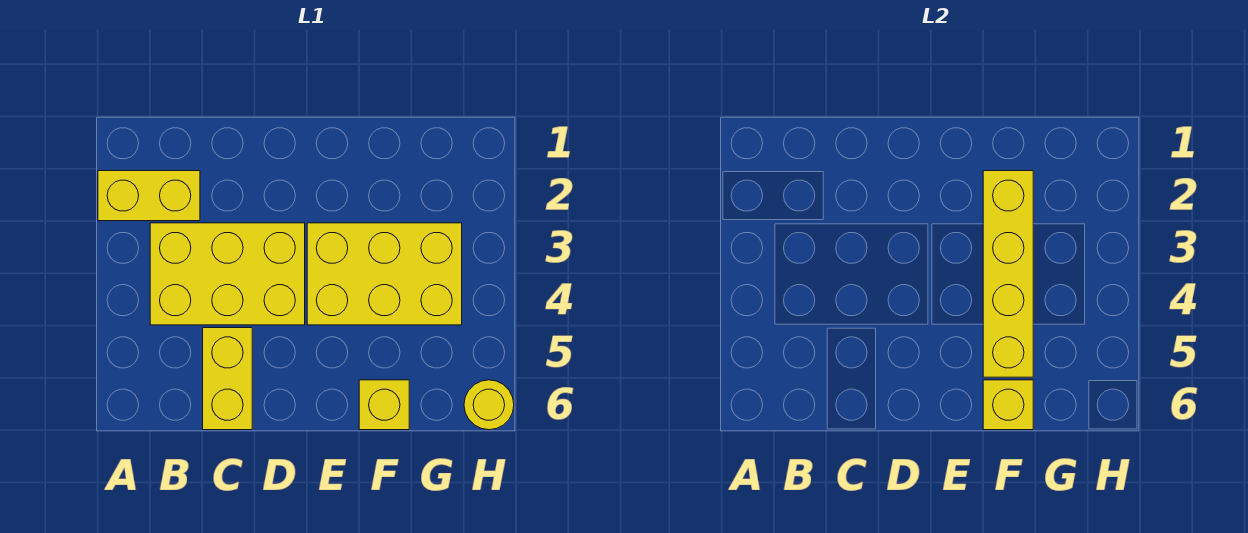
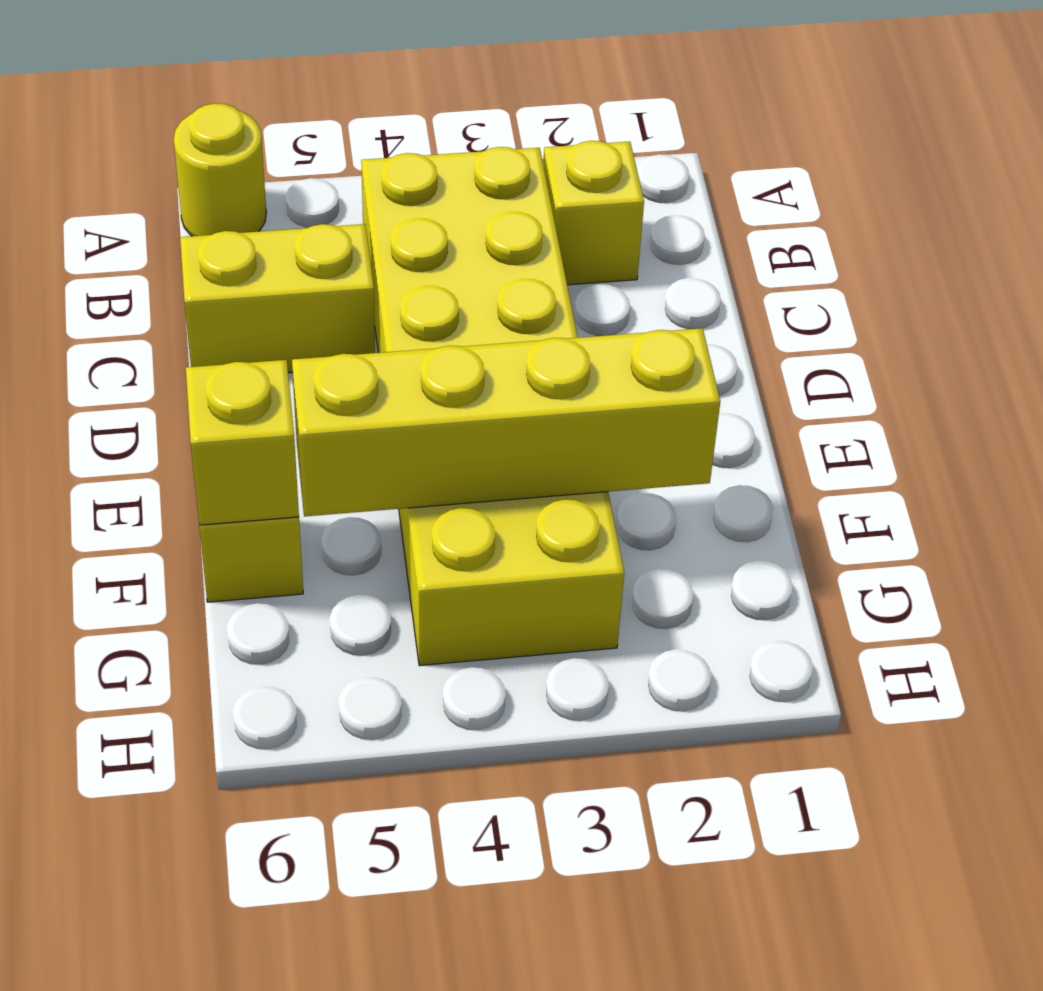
yellow 1x2 brick [98,171,200,221] -> yellow 1x1 brick [543,141,644,285]
yellow 1x1 round brick [464,380,514,430] -> yellow 1x1 round brick moved to [174,103,266,236]

